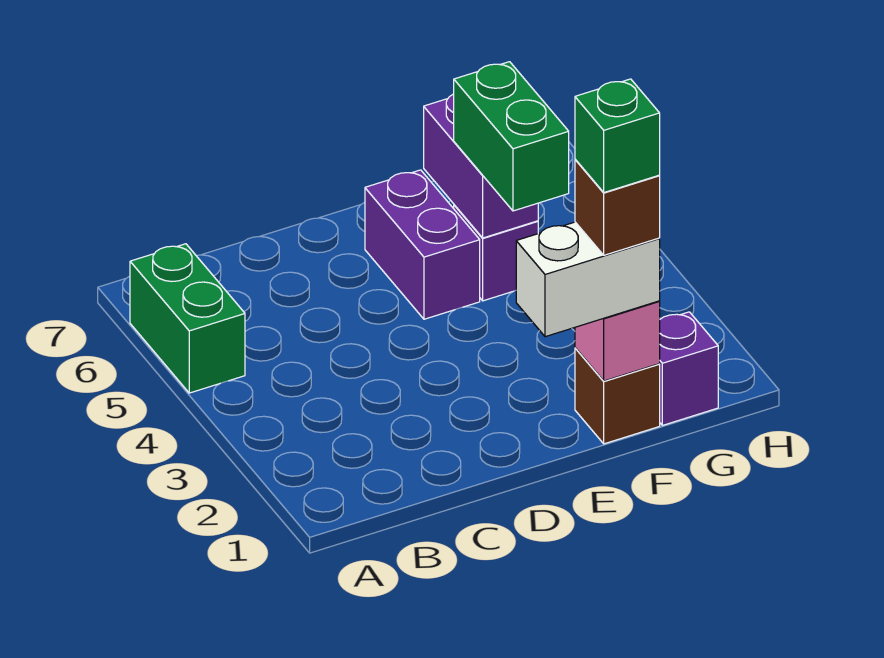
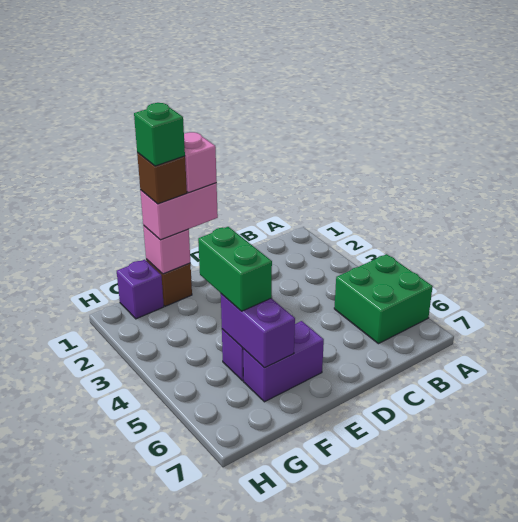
green 1x2 brick [130,244,245,393] -> green 2x2 brick [334,254,433,344]
white 1x2 brick [516,222,660,337] -> pink 1x2 brick [140,183,218,240]
none -> pink 1x1 brick [184,132,217,193]
purple 1x2 brick [365,170,480,319] -> purple 1x2 brick turned to [243,321,324,402]

